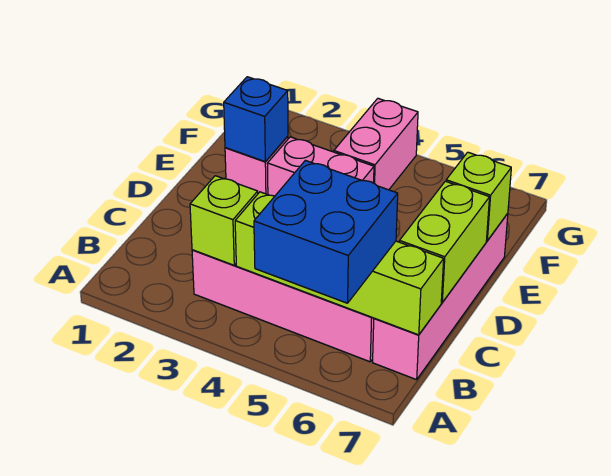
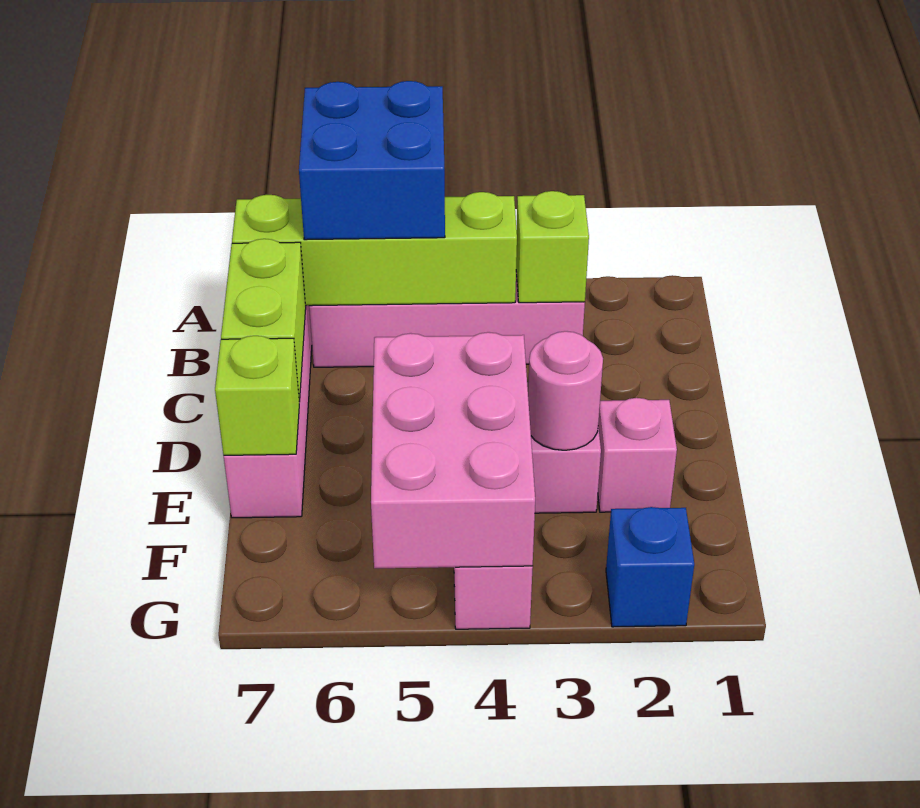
blue 1x1 brick [224,77,288,162] -> blue 1x1 brick moved to [606,507,694,627]
none -> pink 1x1 round brick [528,331,603,450]
none -> pink 2x3 brick [371,332,535,568]

